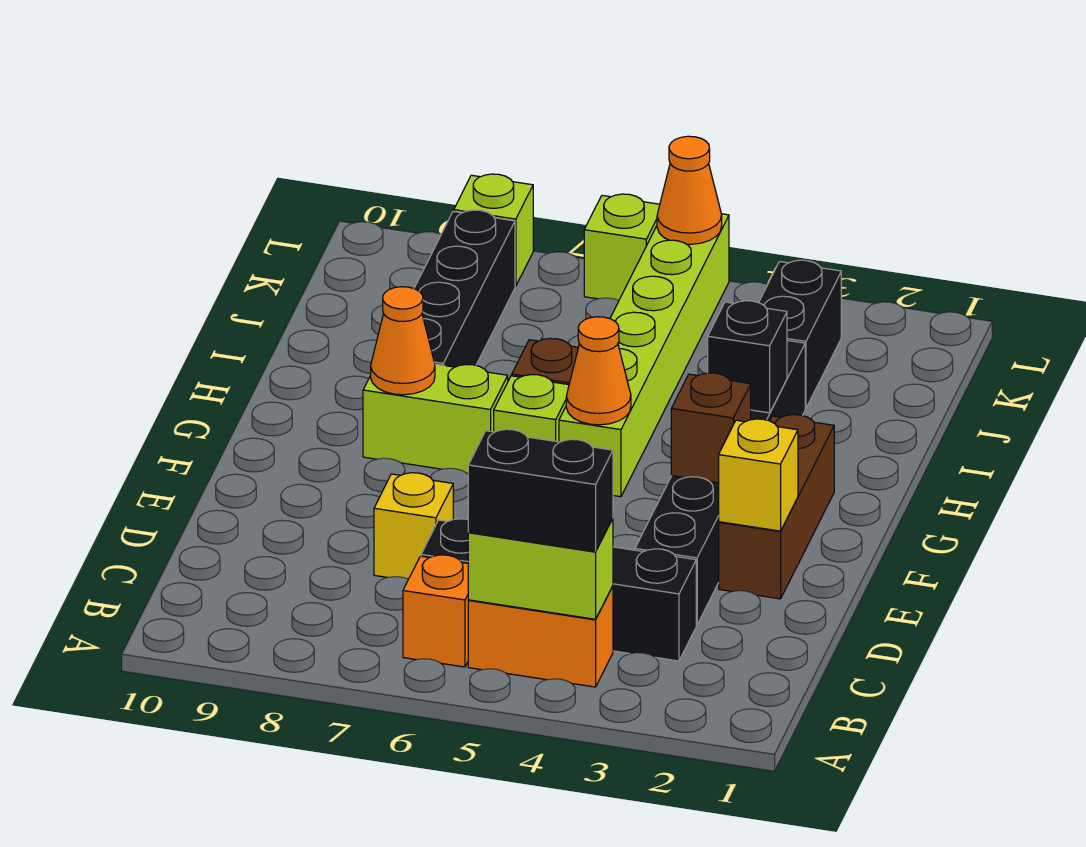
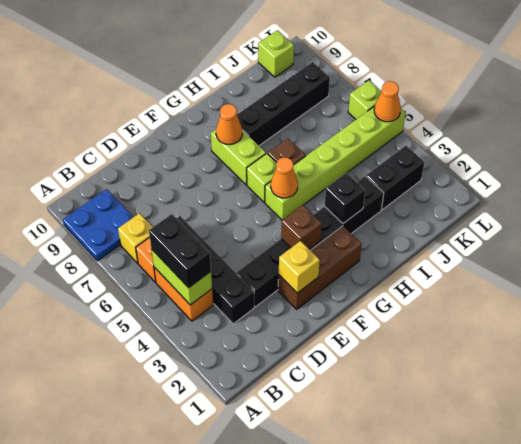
none -> blue 2x2 plate [63,189,133,261]
yellow 1x1 brick [374,473,453,579] -> yellow 1x1 brick moved to [118,213,153,263]
lime 1x1 brick [454,174,533,286] -> lime 1x1 brick moved to [258,30,294,77]

